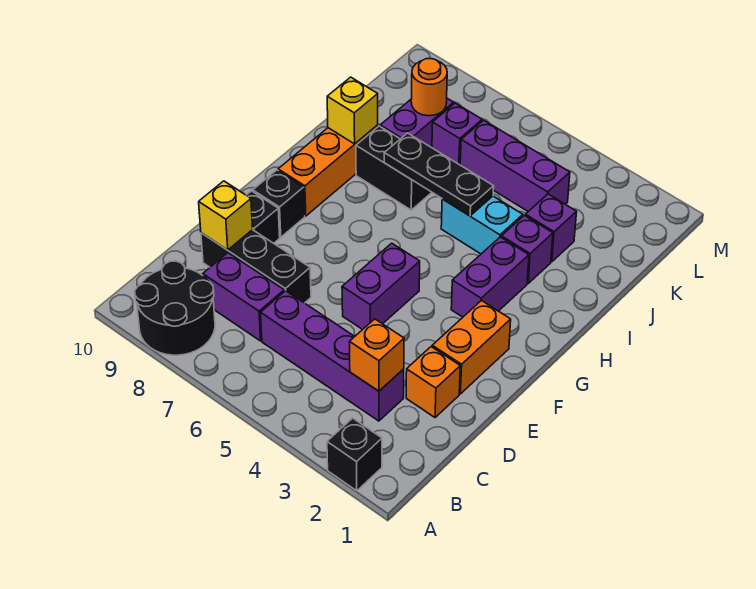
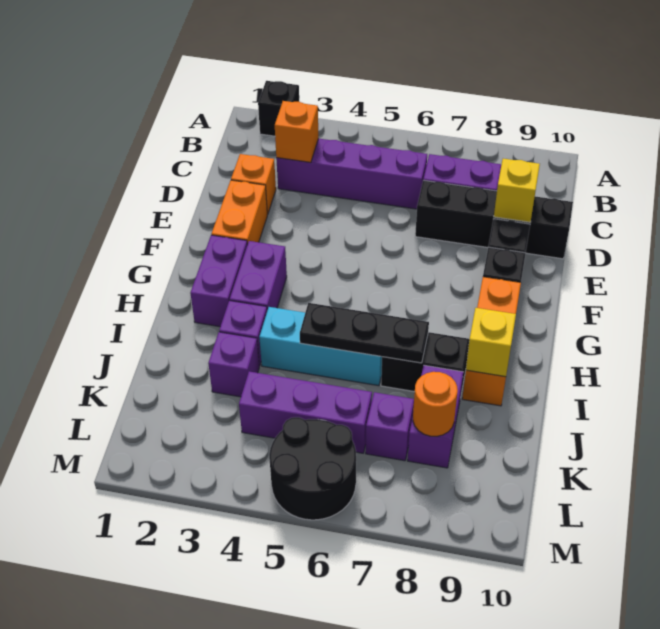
black 2x2 round brick [135,261,215,355] -> black 2x2 round brick moved to [269,417,356,520]
black 1x3 brick [201,230,311,303] -> black 1x4 brick [415,180,573,259]
purple 1x2 brick [342,243,420,330] -> purple 1x2 brick moved to [190,235,247,327]
cyan 1x2 brick [441,196,523,254] -> cyan 1x3 brick [259,307,382,386]

